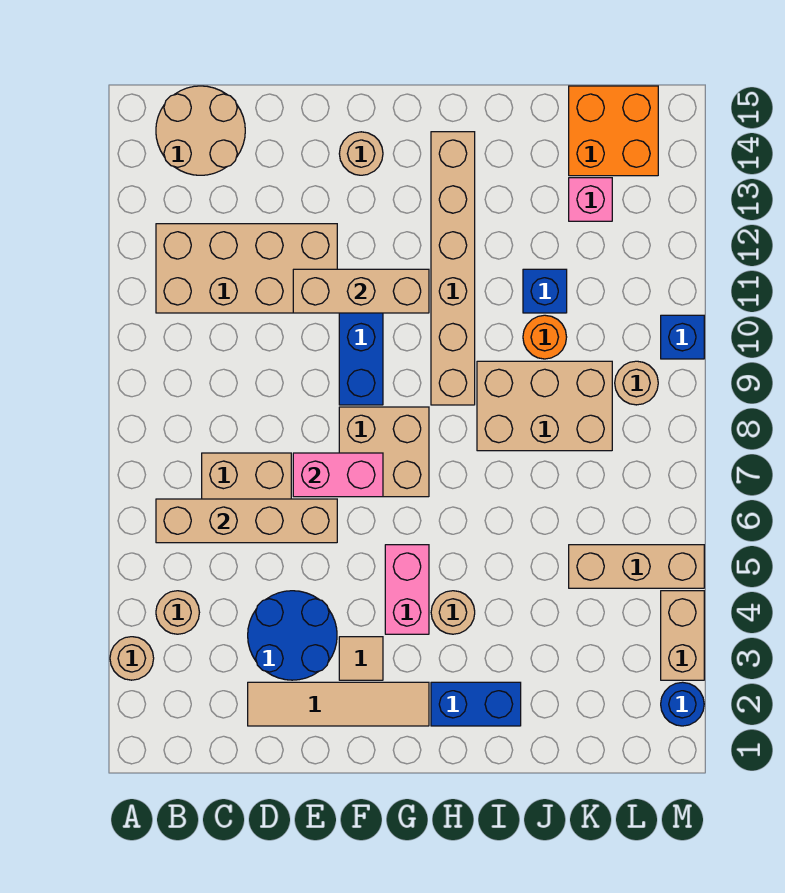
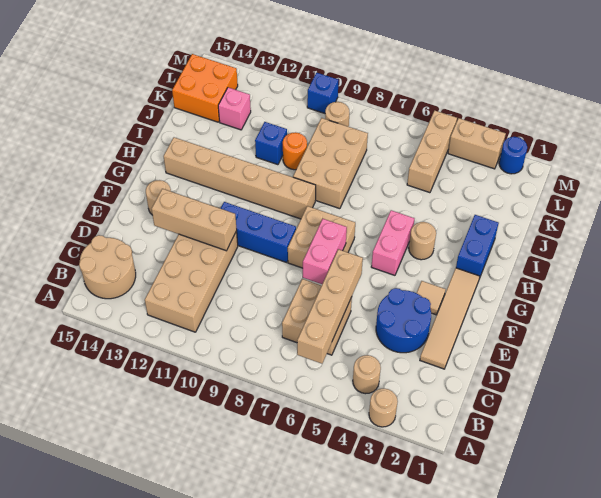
tan 1x3 brick [293,269,429,313] -> tan 1x3 brick turned to [152,189,237,251]
pink 1x2 brick [385,545,429,634] -> pink 1x2 brick turned to [371,210,414,275]

